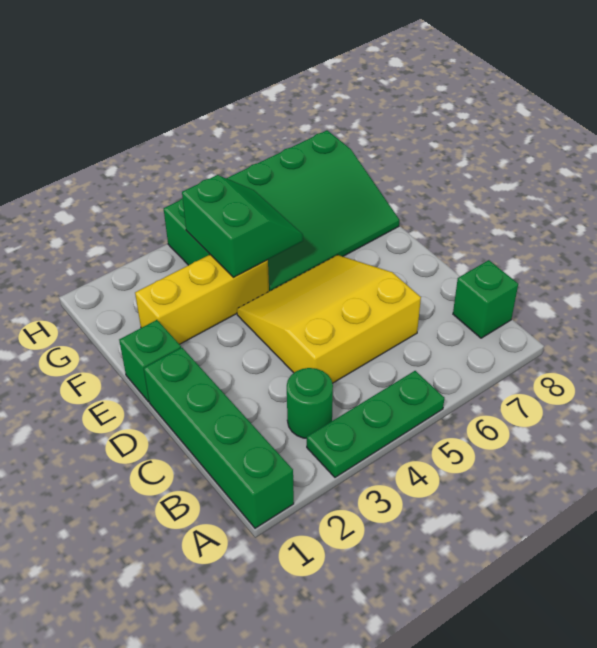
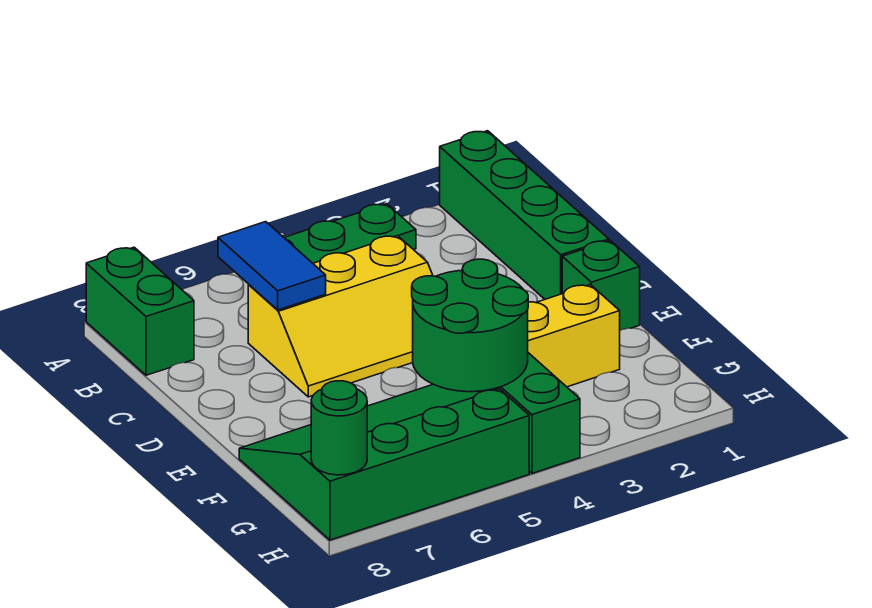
green 1x1 round brick [287,368,333,438] -> green 1x1 round brick moved to [311,381,367,475]
none -> blue 1x2 tile [218,222,326,310]
green 1x1 brick [453,260,518,338] -> green 1x2 brick [86,247,194,375]
yellow 3x3 slope [237,255,421,383] -> yellow 2x3 slope [248,236,433,397]
green 2x2 slope [182,175,303,277] -> green 2x2 round brick [412,259,528,392]

